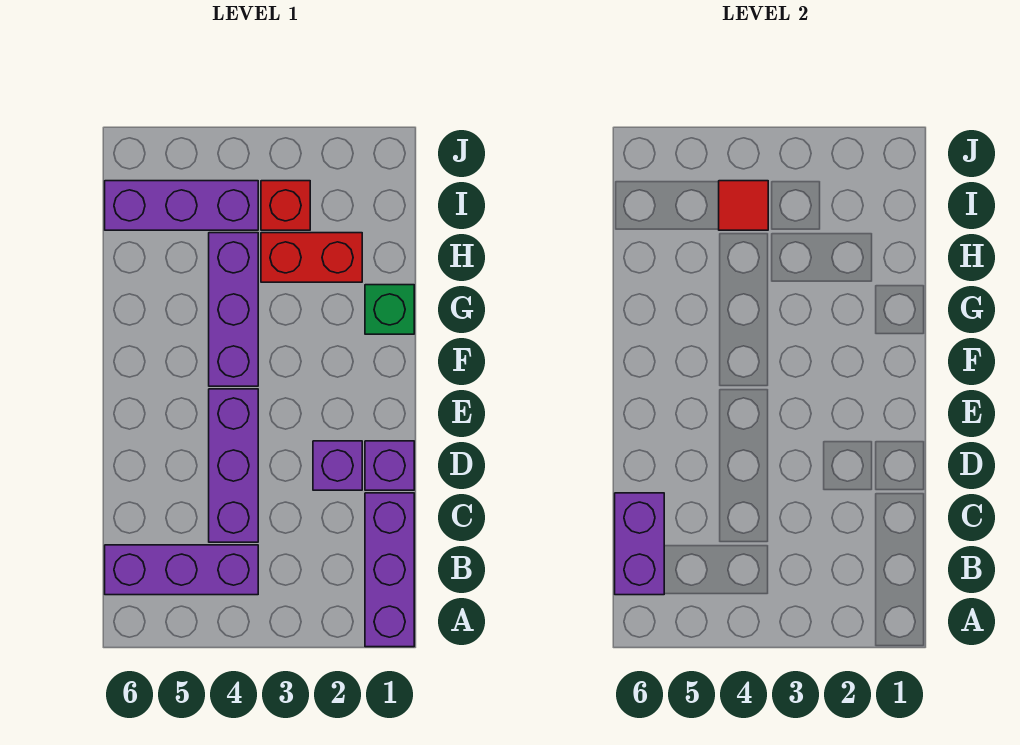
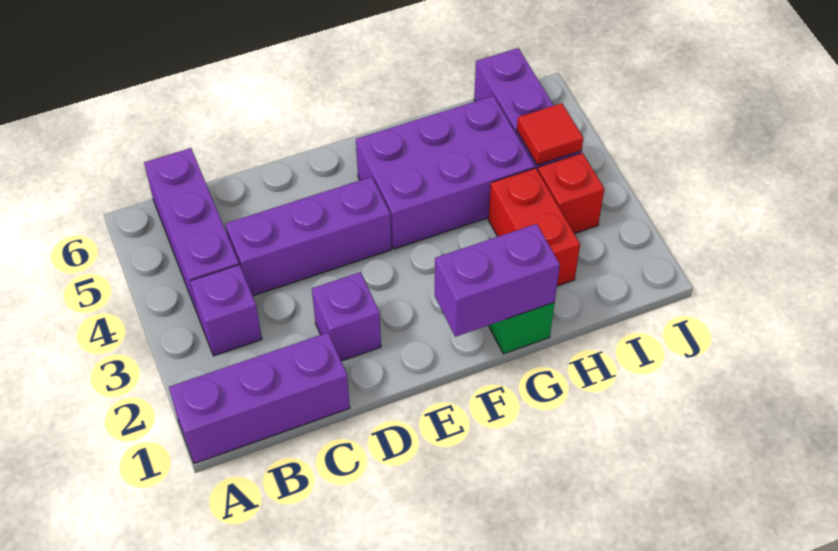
purple 1x2 brick [615,493,664,595] -> purple 1x2 brick moved to [435,224,560,337]
purple 1x1 brick [365,441,414,490] -> purple 1x1 brick moved to [190,265,262,356]
purple 1x3 brick [209,233,258,386] -> purple 2x3 brick [356,96,535,249]

